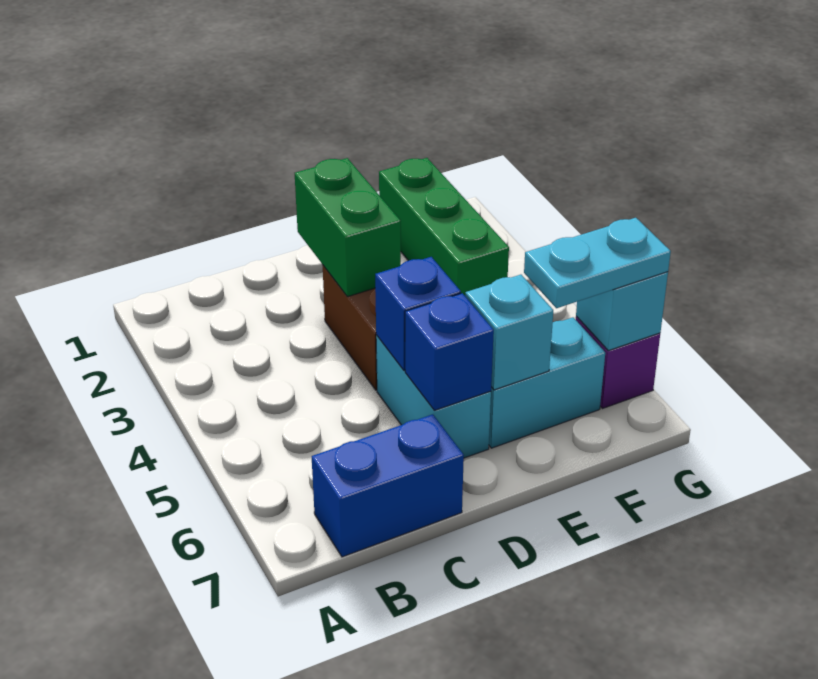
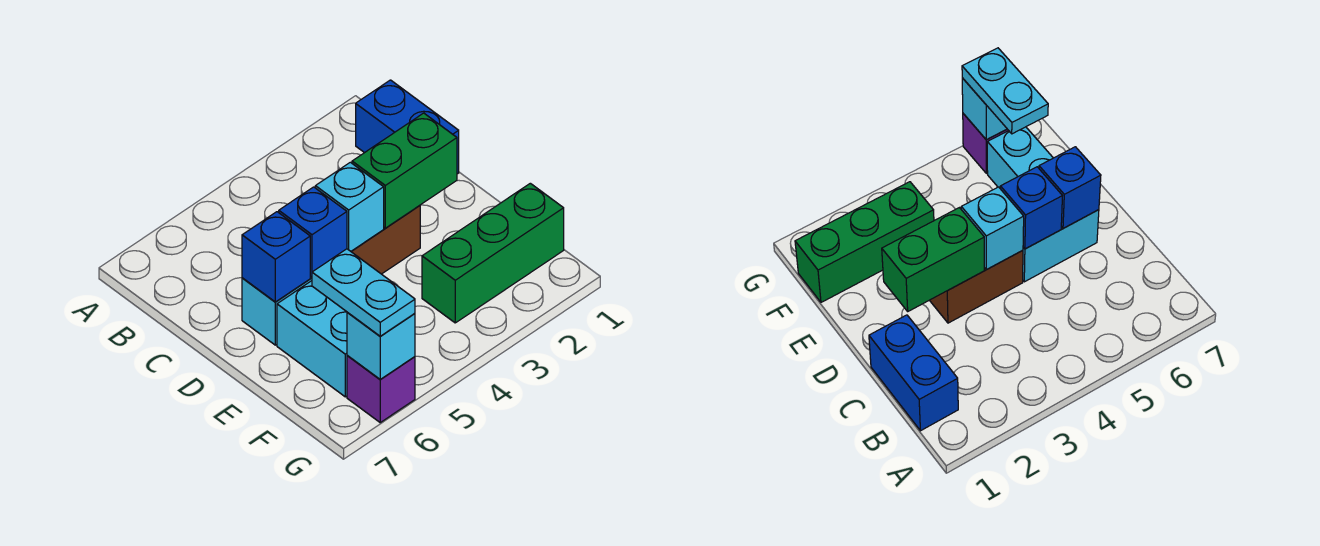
blue 1x2 brick [312,414,464,557] -> blue 1x2 brick moved to [356,80,459,174]
cyan 1x1 brick [465,275,553,390] -> cyan 1x1 brick moved to [315,162,384,251]

